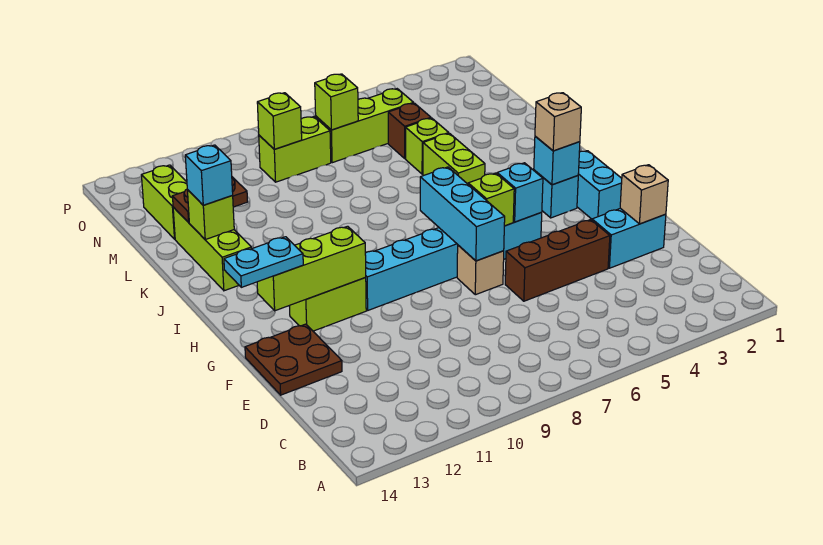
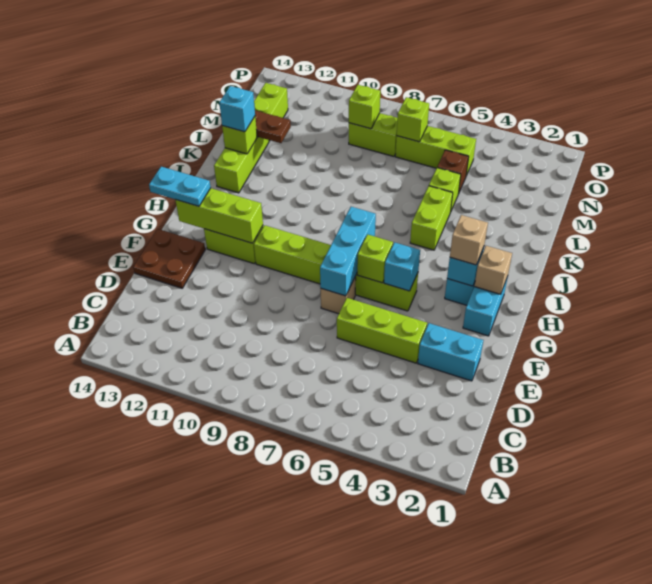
tan 1x1 brick [620,165,668,224] -> tan 1x1 brick moved to [474,246,512,294]
brown 1x3 brick [505,220,610,301] -> lime 1x3 brick [337,298,427,363]
cyan 1x6 brick [365,213,542,310] -> lime 1x6 brick [254,225,418,311]

